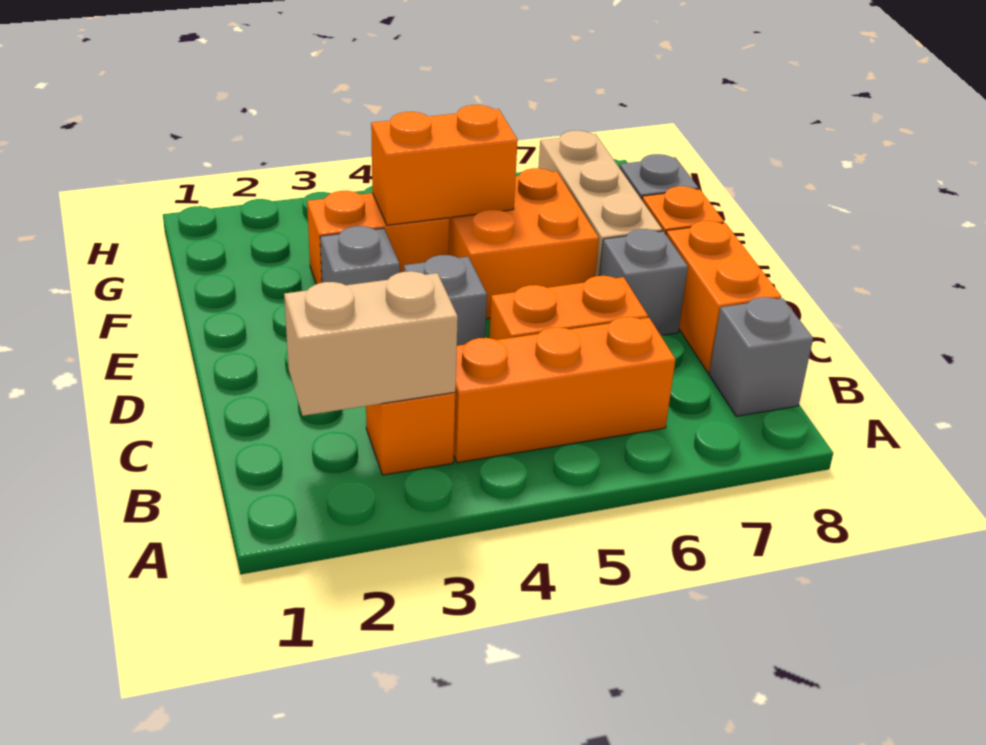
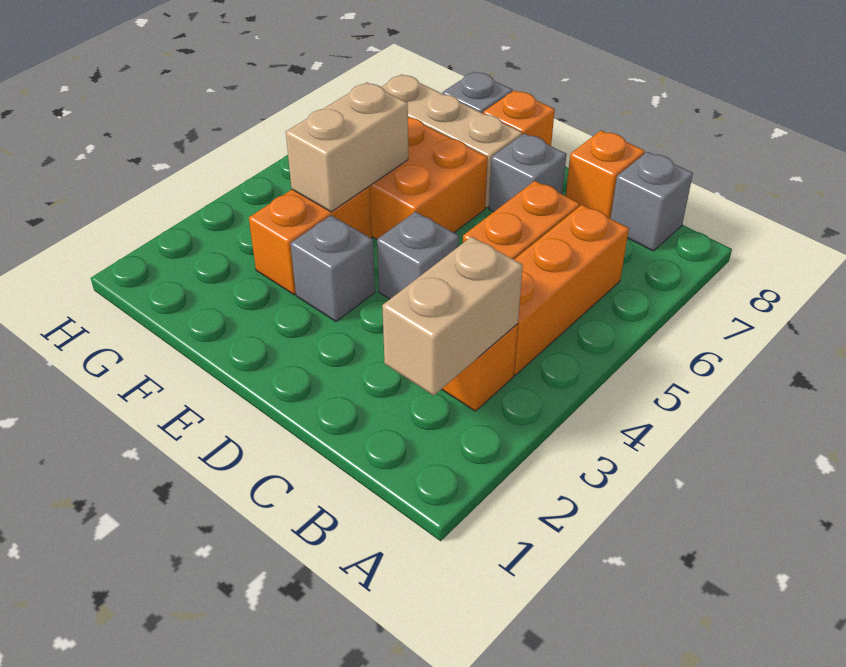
orange 1x2 brick [666,221,781,373] -> orange 1x1 brick [566,130,645,219]
orange 1x2 brick [371,105,518,225] -> tan 1x2 brick [286,82,408,212]

